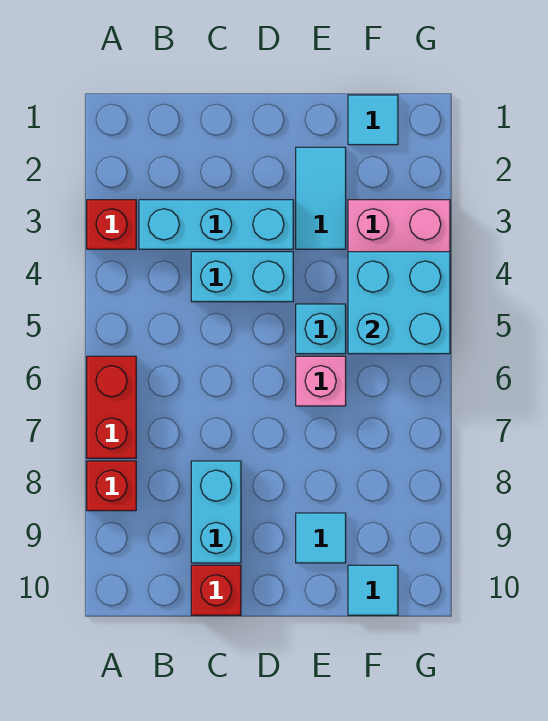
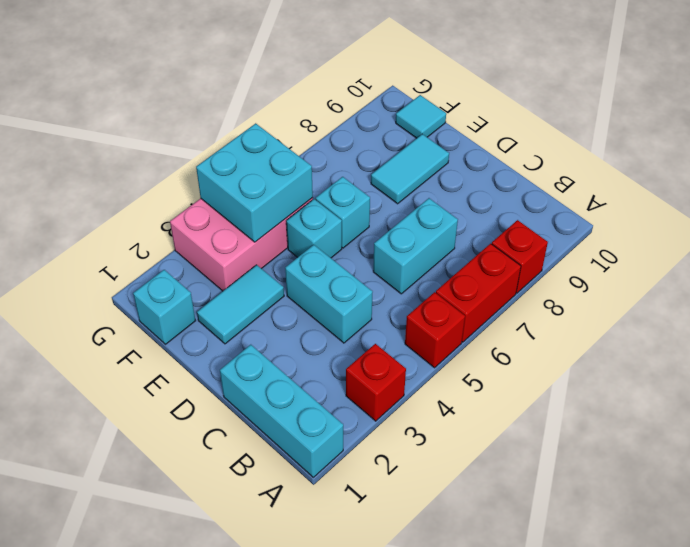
cyan 1x3 brick [139,200,293,249] -> cyan 1x3 brick moved to [220,345,343,477]
cyan 1x2 brick [191,461,241,563] -> cyan 1x2 brick moved to [373,198,458,294]
red 1x1 brick [191,565,241,615] -> red 1x1 brick moved to [405,292,465,368]
pink 1x1 brick [296,356,346,406] -> cyan 1x1 brick [316,177,370,248]
cyan 1x1 tile [296,513,346,563] -> cyan 1x2 tile [371,134,449,204]
cyan 1x1 tile [348,95,398,145] -> cyan 1x1 brick [133,270,196,344]

